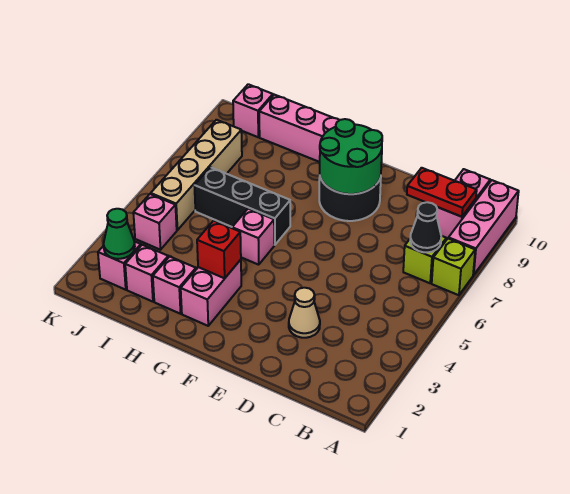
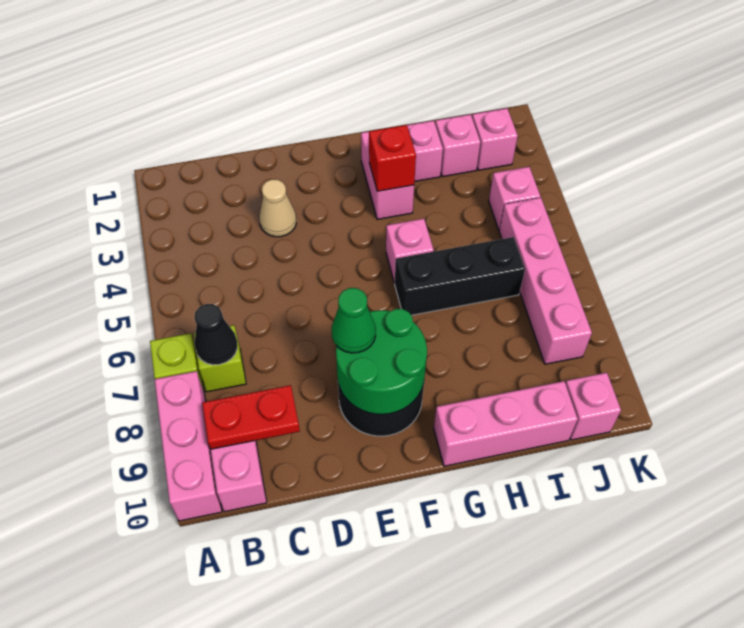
green 1x1 cone [104,209,135,259] -> green 1x1 cone moved to [332,288,376,353]
tan 1x4 brick [151,120,242,230] -> pink 1x4 brick [499,198,592,364]

